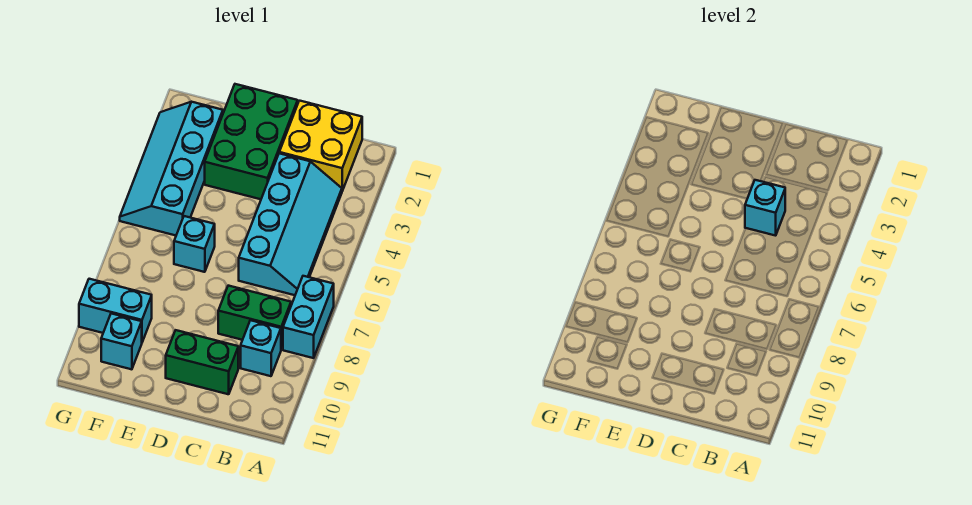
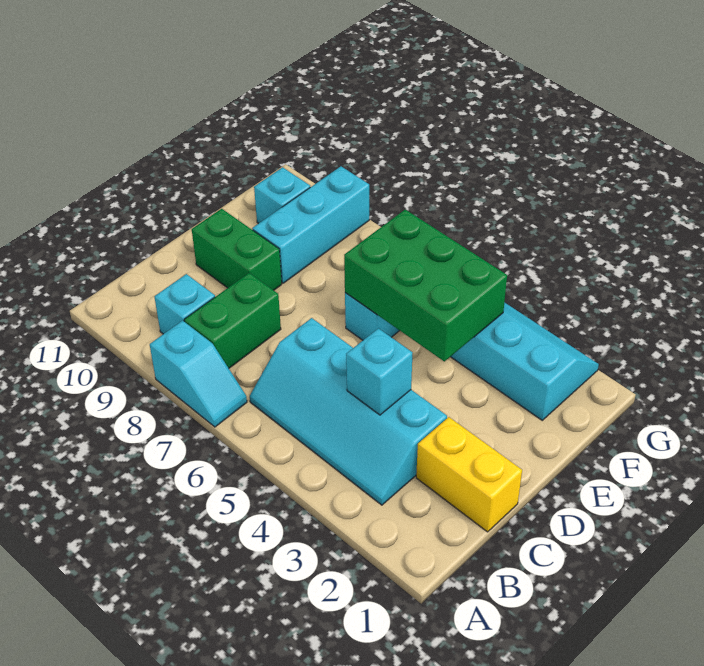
cyan 1x2 brick [283,276,334,358] -> cyan 1x2 slope [150,321,247,427]
yellow 2x2 brick [279,101,362,191] -> yellow 1x2 brick [416,417,522,532]
green 1x2 brick [166,330,238,394] -> green 1x2 brick turned to [192,209,282,290]
green 2x3 brick [205,84,298,199] -> green 2x3 brick moved to [344,210,507,361]
cyan 1x2 brick [79,279,152,342] -> cyan 1x3 brick [252,166,369,283]

